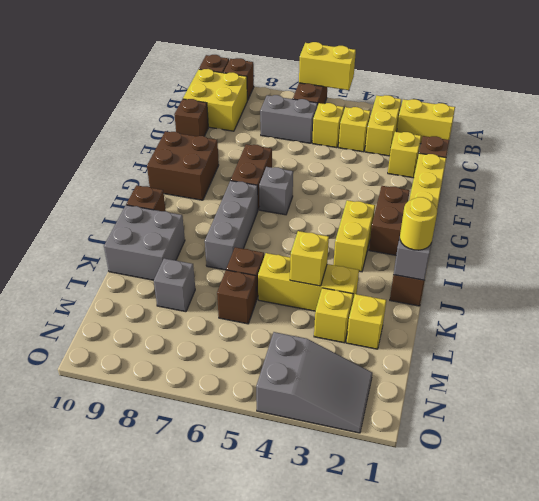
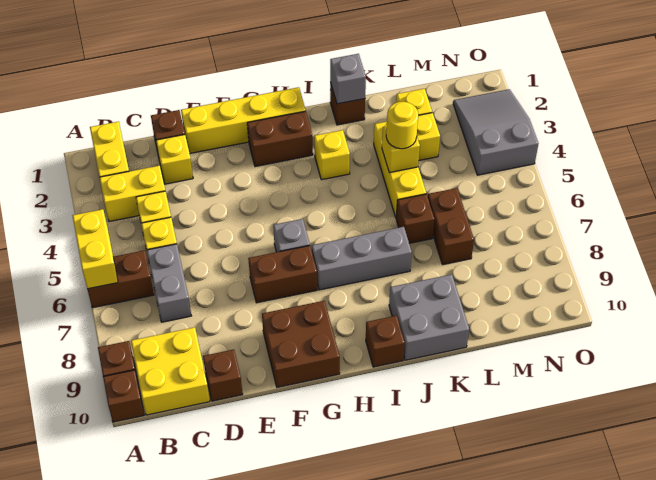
yellow 1x2 brick [333,200,375,272] -> yellow 1x1 brick [314,130,350,180]
yellow 1x1 round brick [400,197,437,250] -> yellow 1x1 round brick moved to [386,102,418,149]
brown 1x1 brick [217,270,256,324] -> brown 1x2 brick [428,188,474,265]
grey 1x1 brick [154,258,195,312] -> none

